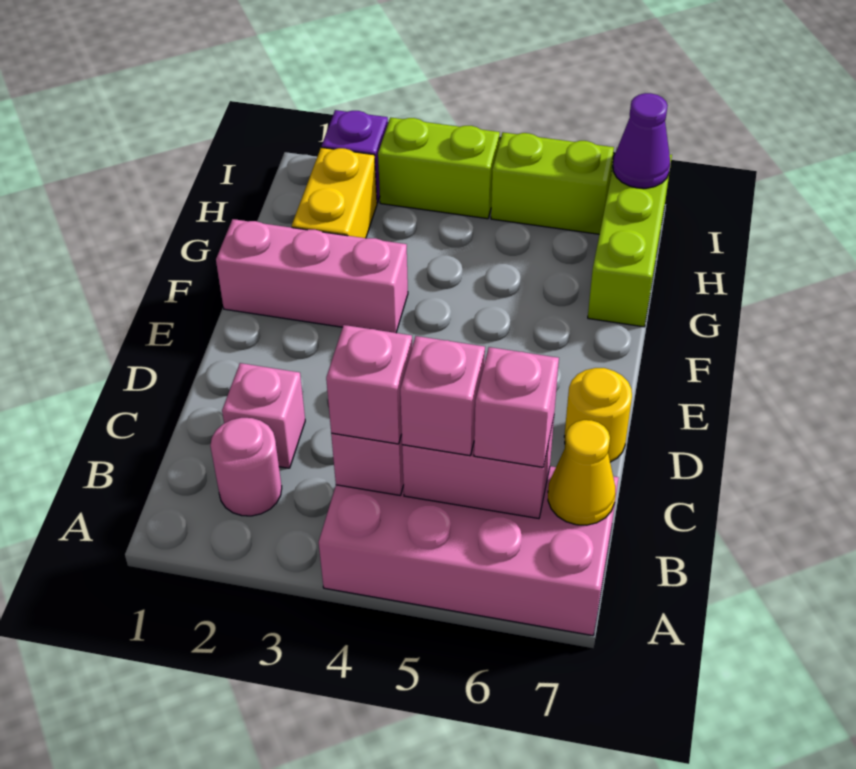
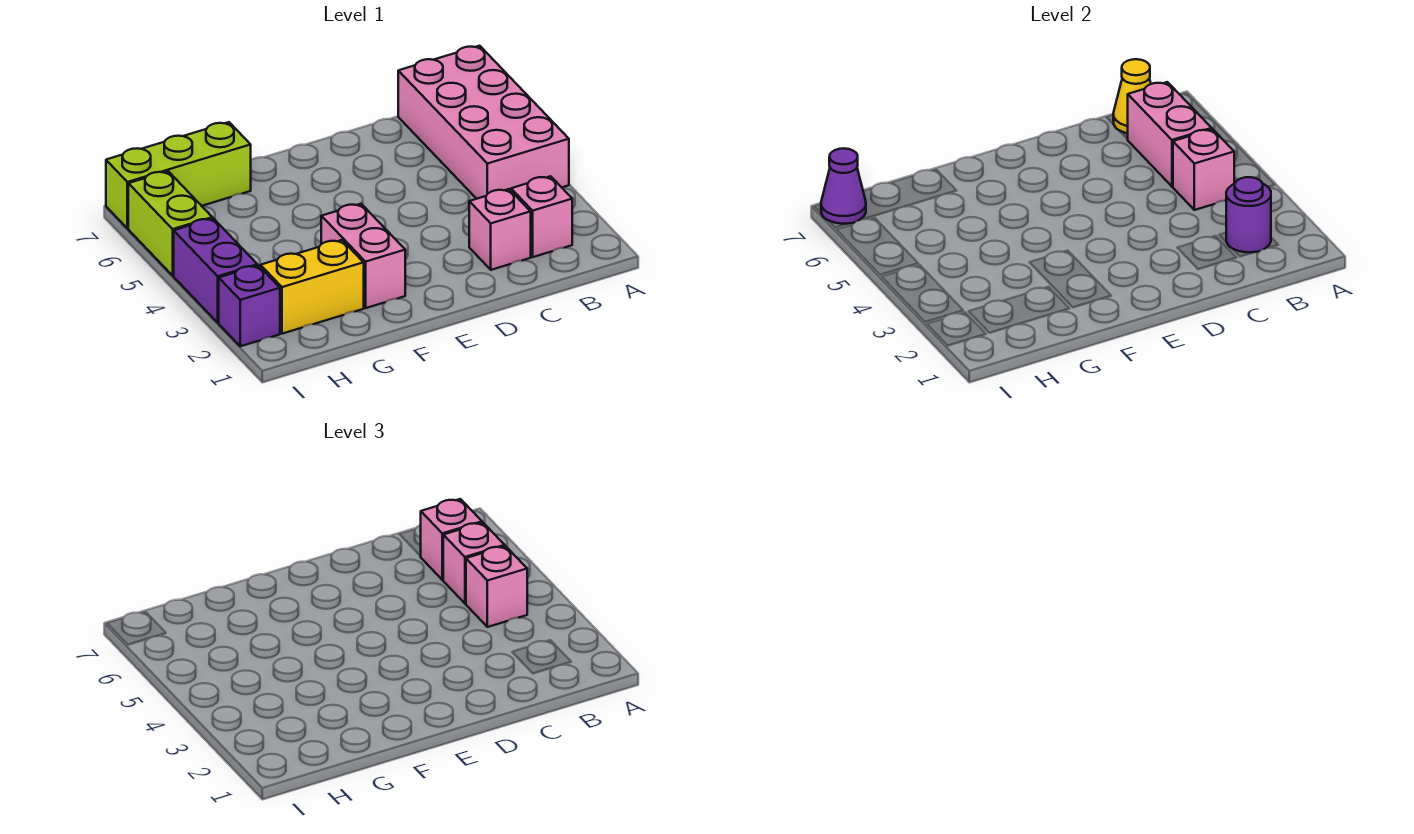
pink 1x1 round brick [210,418,282,516] -> pink 1x1 brick [511,176,572,257]
none -> purple 1x1 round brick [1226,177,1271,252]
yellow 1x1 round brick [564,368,632,462] -> none
pink 1x3 brick [216,219,408,333] -> pink 1x2 brick [321,204,405,308]
lime 1x2 brick [378,117,500,219] -> purple 1x2 brick [174,218,257,323]

